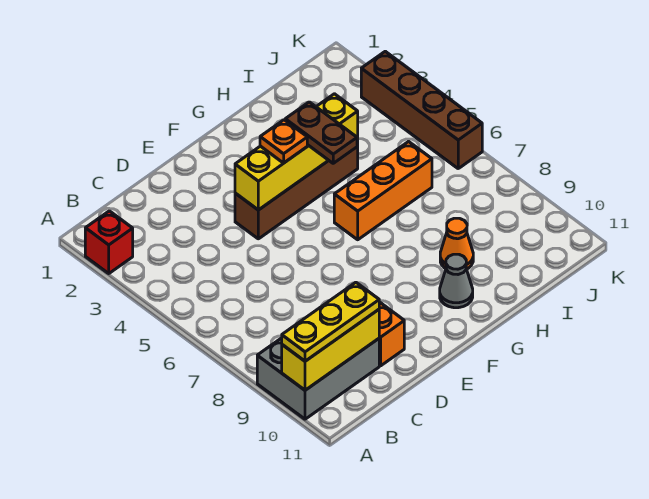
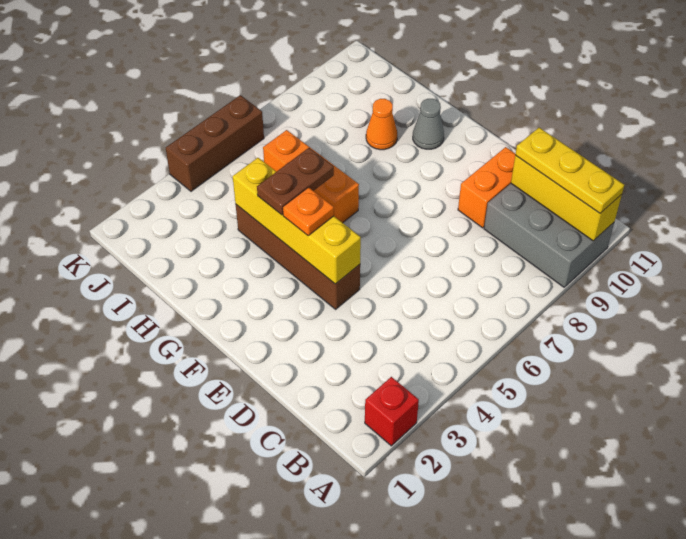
brown 1x4 brick [361,51,482,168] -> brown 1x3 brick [166,95,264,191]

